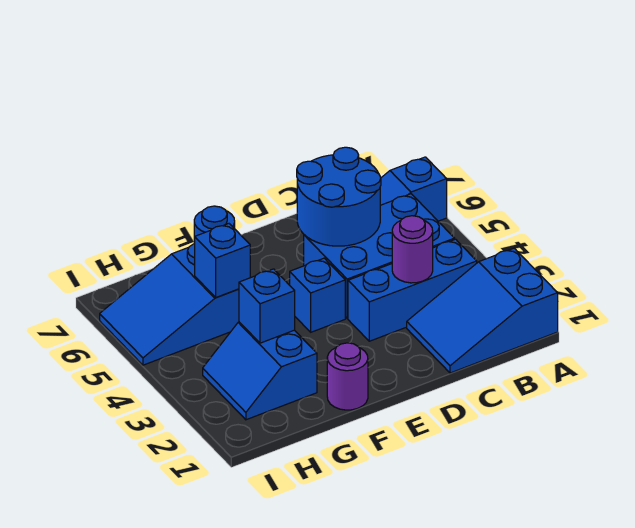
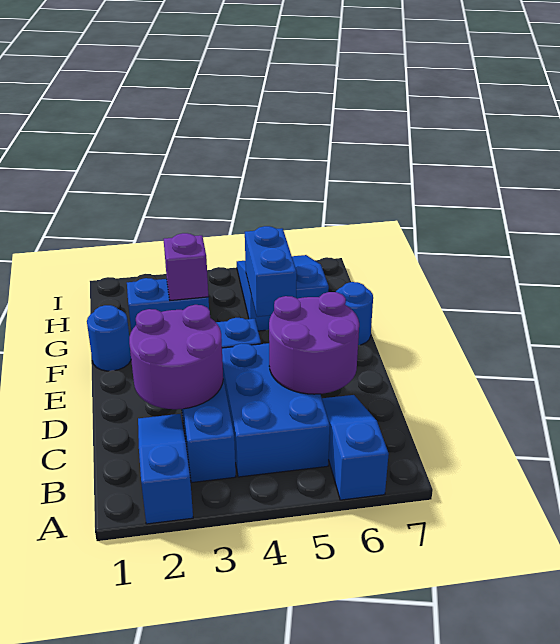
blue 2x3 slope [407,248,558,373] -> blue 1x3 slope [138,414,193,524]
purple 1x1 round brick [392,216,433,283] -> purple 2x2 round brick [129,305,223,409]
blue 2x2 round brick [297,147,381,246] -> purple 2x2 round brick [269,292,359,394]
purple 1x1 round brick [327,343,368,410] -> blue 1x1 round brick [87,305,131,371]
blue 1x1 brick [239,269,295,343] -> purple 1x1 brick [164,233,208,300]
blue 1x1 brick [194,224,250,298] -> blue 1x2 brick [245,226,297,317]

